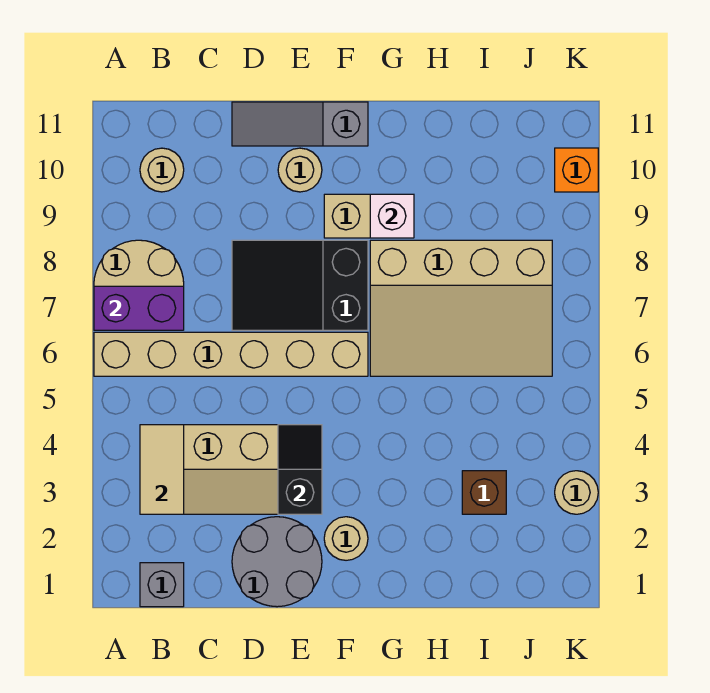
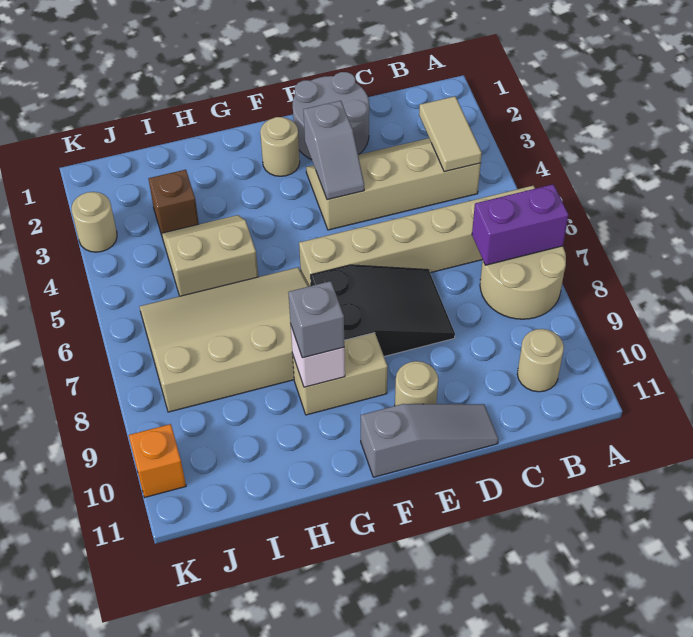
grey 1x1 brick [140,563,184,607] -> grey 1x1 brick moved to [288,281,344,358]
black 1x2 slope [278,425,322,514] -> grey 1x2 slope [304,101,364,200]
none -> tan 2x2 slope [162,215,258,296]

